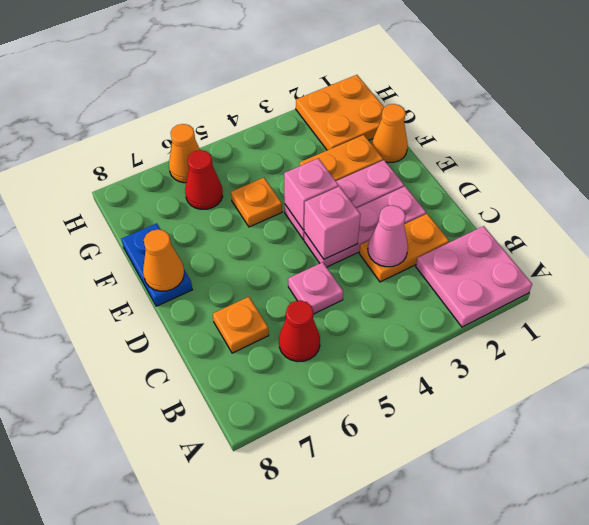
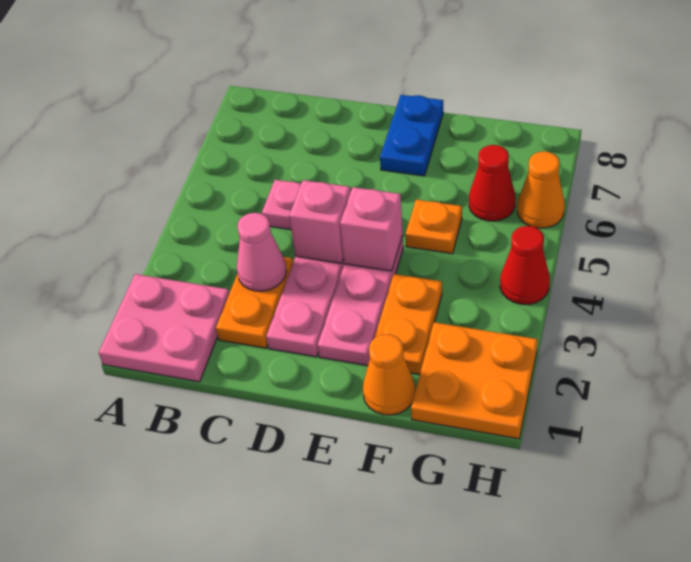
red 1x1 cone [279,300,320,362] -> red 1x1 cone moved to [500,226,550,304]
orange 1x1 plate [213,297,269,353] -> none
blue 1x2 plate [122,223,192,306] -> blue 1x2 plate turned to [380,95,443,176]
orange 1x1 cone [143,229,184,291] -> none

